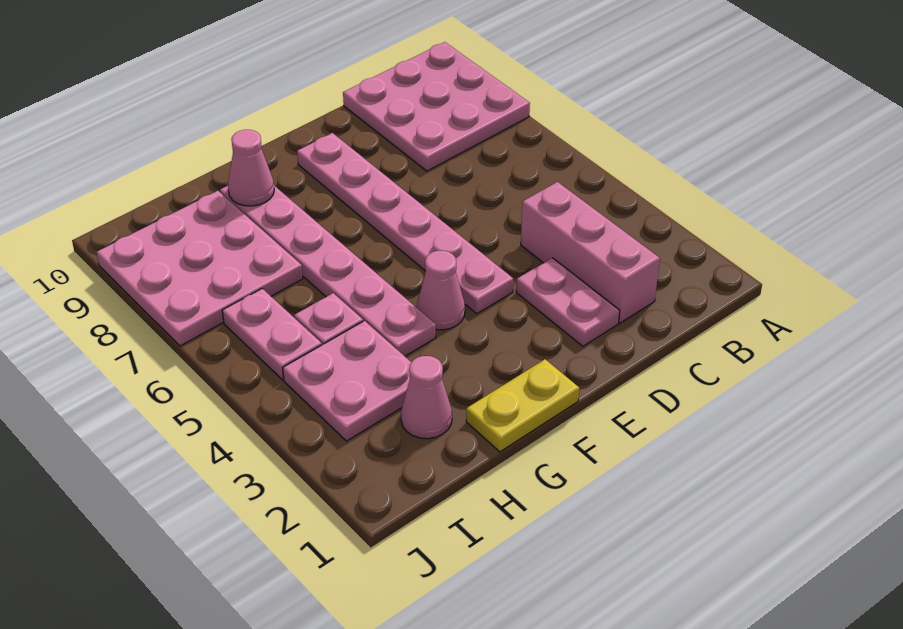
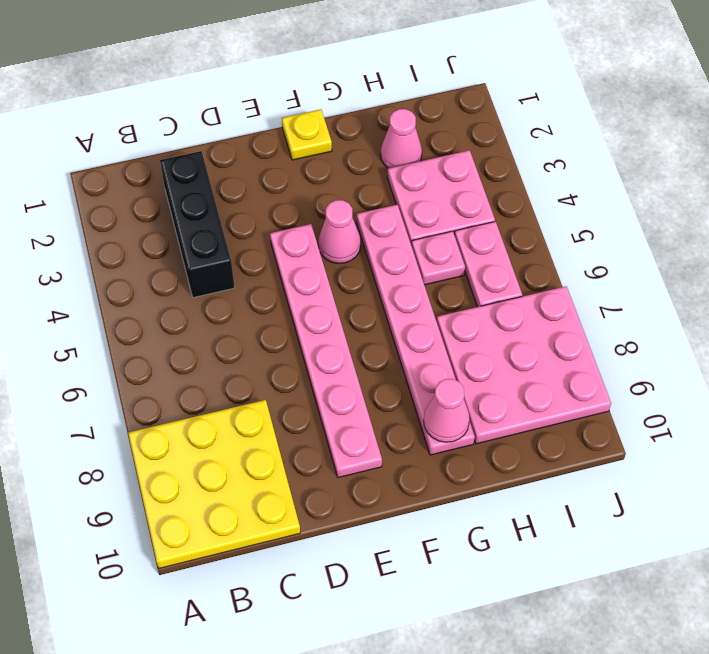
pink 3x3 plate [343,42,530,171] -> yellow 3x3 plate [128,400,300,568]
pink 1x3 brick [521,182,660,323] -> black 1x3 brick [160,151,235,298]
pink 1x2 plate [516,258,620,346] -> none
yellow 1x2 plate [466,359,579,452] -> yellow 1x1 plate [282,109,332,160]

